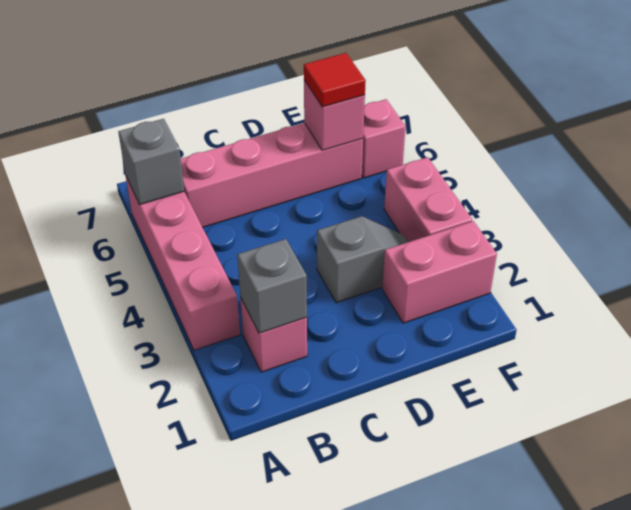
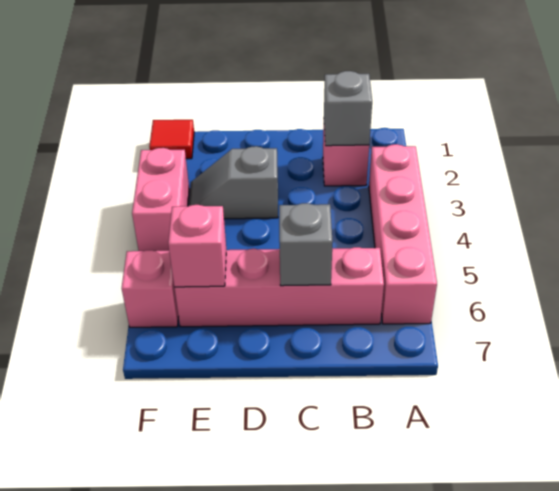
grey 1x1 brick [118,119,184,205] -> grey 1x1 brick moved to [279,203,333,286]
pink 1x2 brick [382,221,497,323] -> none
red 1x1 tile [304,53,366,107] -> red 1x1 tile moved to [149,120,194,159]

